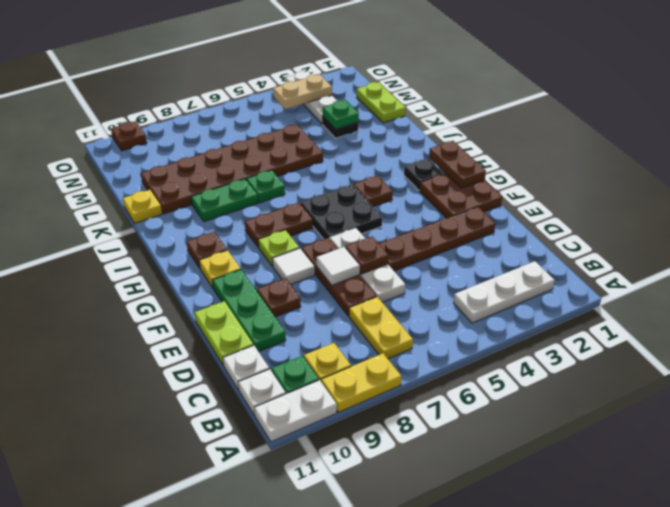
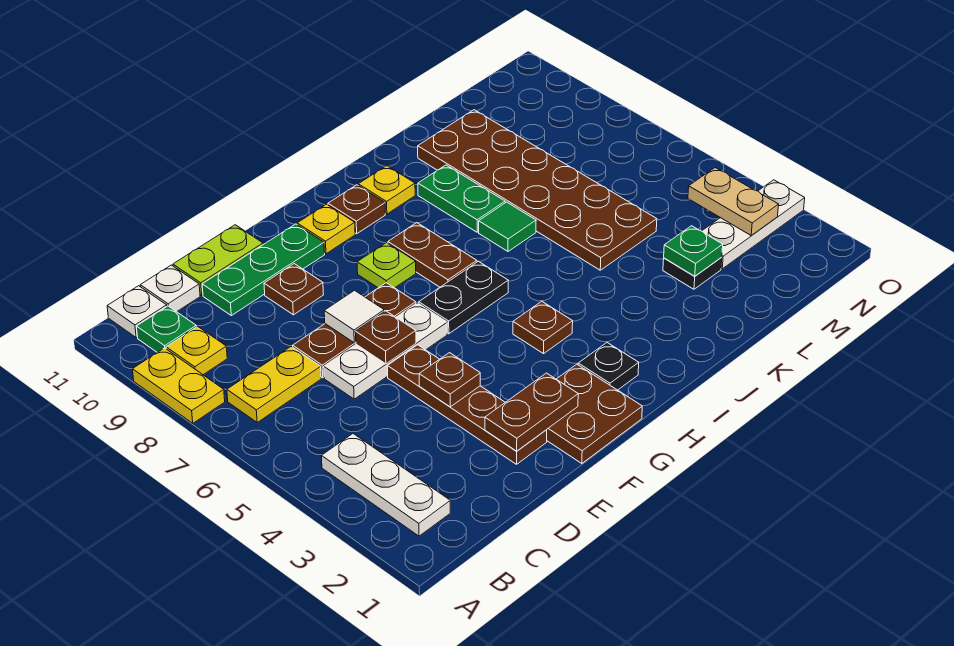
white 1x2 plate [254,380,337,442] -> none
white 1x1 tile [272,248,315,285] -> none
brown 1x2 plate [429,141,486,188] -> brown 1x2 plate moved to [485,373,578,451]
black 2x2 plate [300,185,382,239] -> black 1x2 plate [419,261,508,334]
green 1x1 plate [247,170,285,203] -> green 1x1 tile [479,202,536,251]
yellow 1x1 plate [123,190,162,223] -> yellow 1x1 plate moved to [358,166,415,214]
lime 1x2 plate [357,82,406,123] -> none
brown 1x1 plate [111,121,147,151] -> brown 1x1 plate moved to [419,353,480,407]

